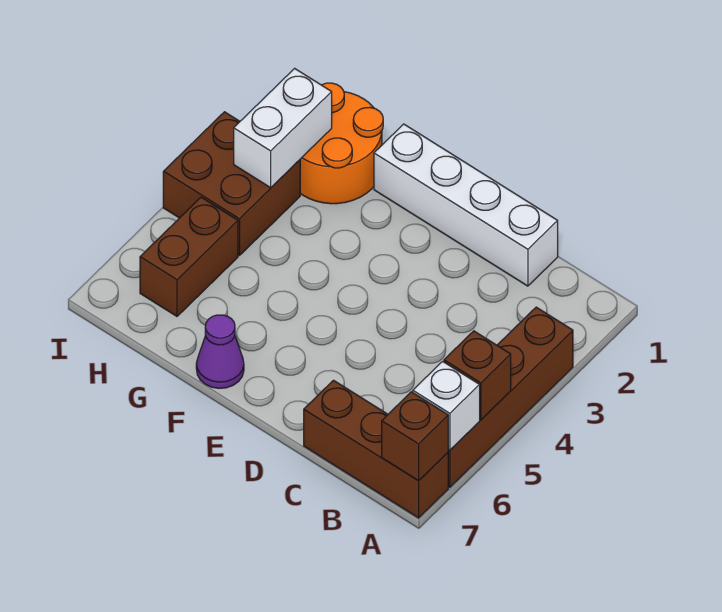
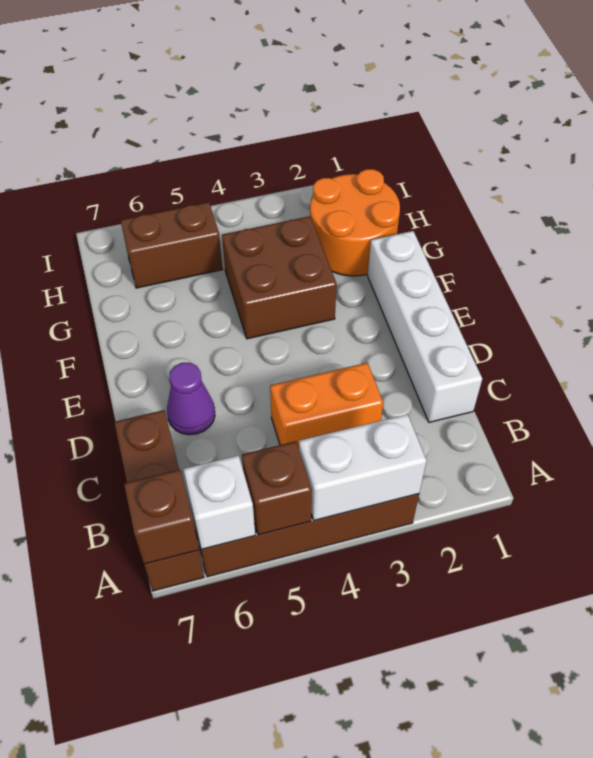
none -> orange 1x2 brick [270,363,383,448]
purple 1x1 cone [196,315,244,388] -> purple 1x1 cone moved to [167,363,215,435]
white 1x2 brick [234,68,332,188] -> white 1x2 brick moved to [299,414,427,520]
brown 2x2 brick [163,112,300,256] -> brown 2x2 brick moved to [222,216,337,339]

